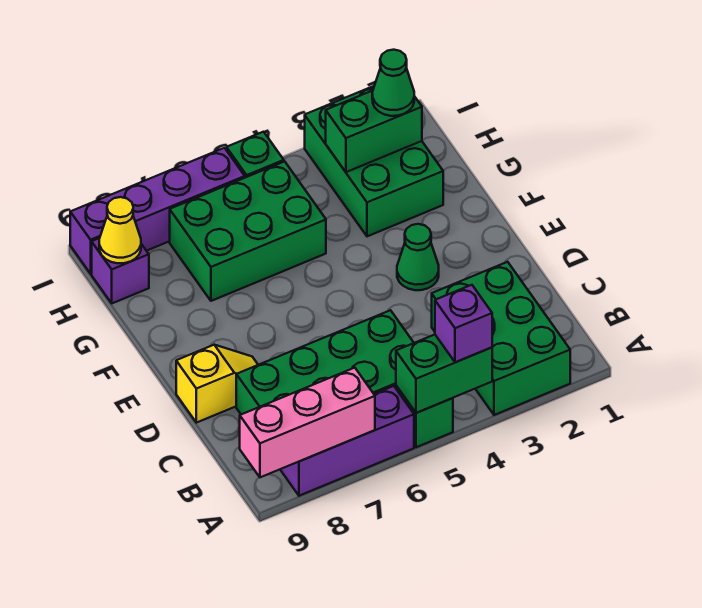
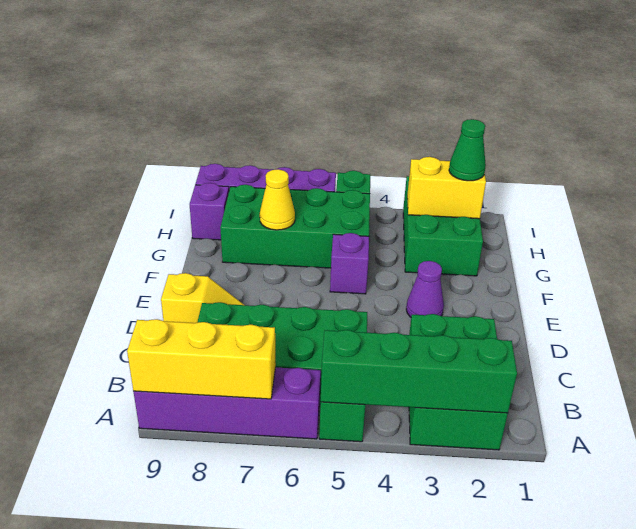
green 1x2 brick [396,335,492,413] -> green 1x4 brick [321,330,517,413]
purple 1x1 brick [435,285,492,362] -> purple 1x1 brick moved to [330,233,369,294]
purple 1x3 brick [280,386,414,496] -> purple 1x4 brick [133,367,321,439]
pink 1x3 brick [240,368,375,477] -> yellow 1x3 brick [127,319,276,399]
green 1x1 cone [397,224,439,290] -> purple 1x1 cone [406,261,444,317]
green 2x3 brick [170,161,326,301] -> green 2x4 brick [220,185,370,268]
green 1x2 brick [326,91,422,172] -> yellow 1x2 brick [407,157,486,219]
yellow 1x1 cone [99,197,141,263] -> yellow 1x1 cone moved to [260,169,295,230]

